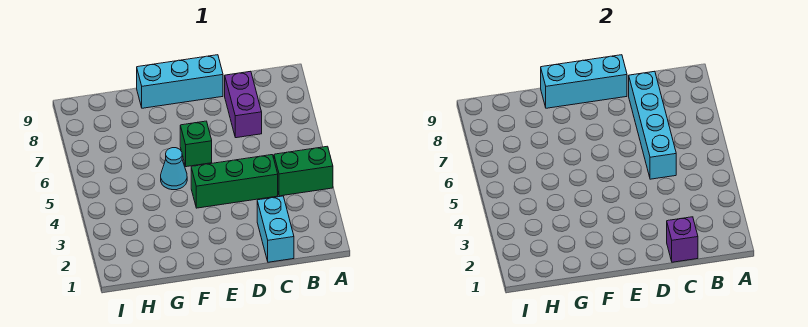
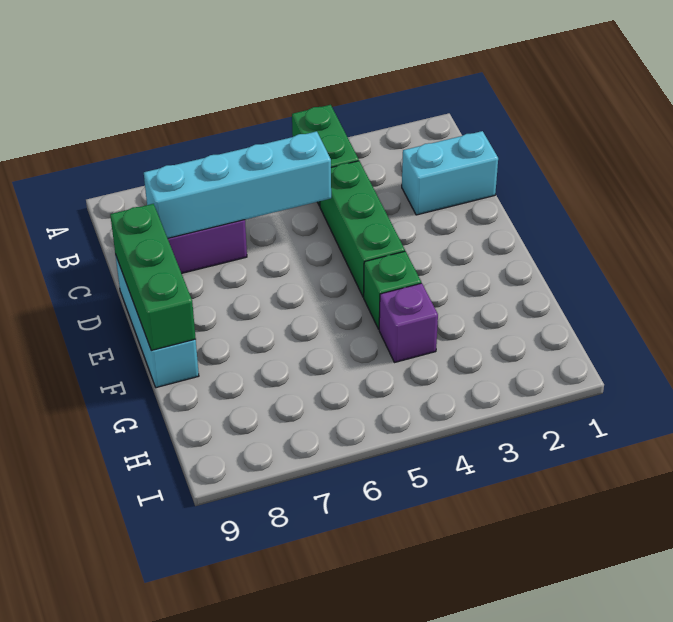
purple 1x1 brick [667,217,698,262] -> purple 1x1 brick moved to [379,283,438,363]
cyan 1x3 brick [541,55,627,108] -> green 1x3 brick [110,204,196,350]
green 1x1 brick [180,121,212,167] -> green 1x1 brick moved to [364,251,421,329]
cyan 1x1 cone [161,148,187,190] -> none

